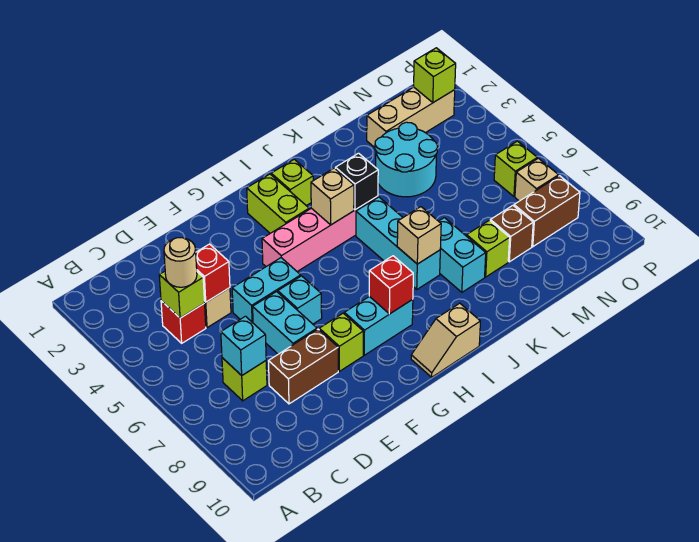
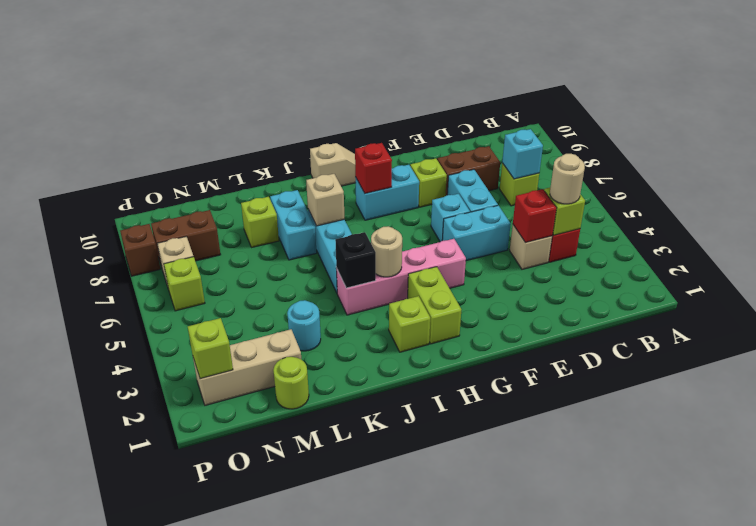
tan 1x1 brick [311,168,354,225] -> tan 1x1 round brick [371,226,402,277]
cyan 2x2 round brick [375,122,438,197] -> cyan 1x1 round brick [287,300,321,351]
none -> lime 1x1 round brick [273,357,309,409]
brown 1x1 brick [490,206,533,262] -> brown 1x1 brick moved to [120,224,160,276]

